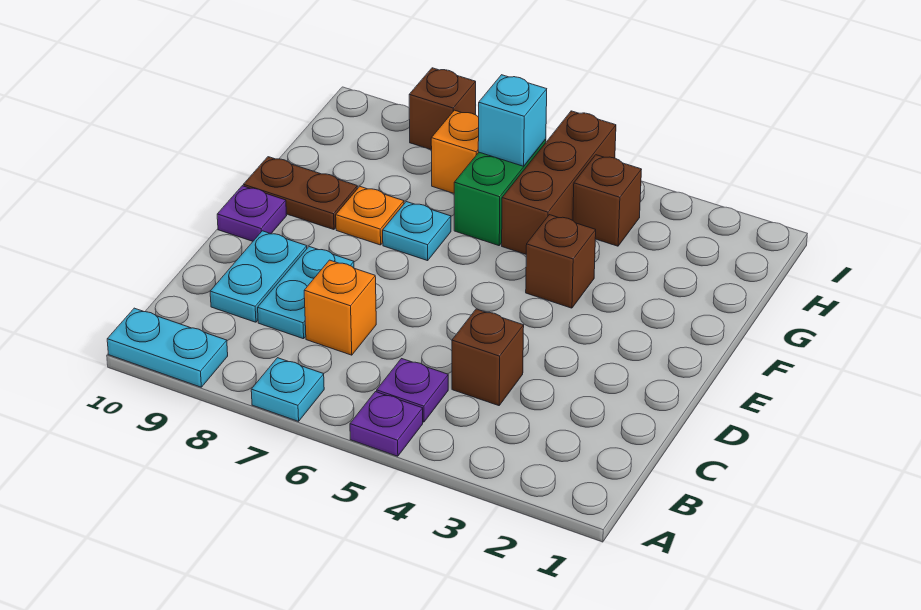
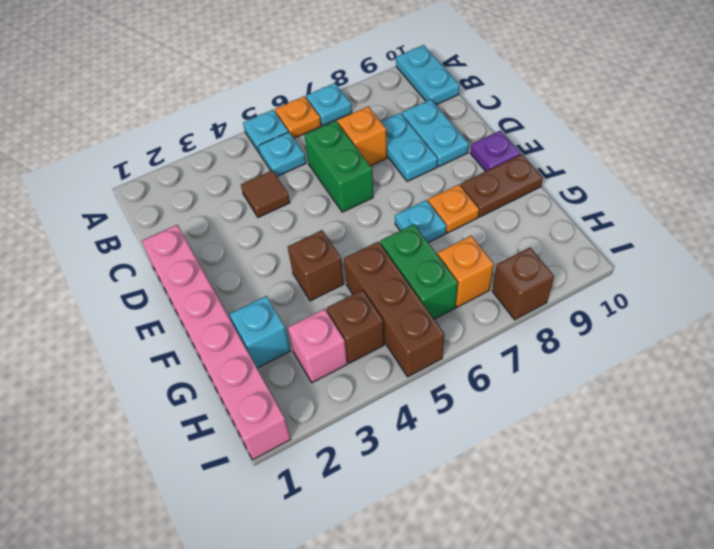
purple 1x1 plate [350,392,423,456] -> cyan 1x1 plate [243,110,288,153]
none -> orange 1x1 plate [275,96,321,138]
cyan 1x2 plate [107,308,228,387] -> cyan 1x2 plate turned to [396,45,460,105]
purple 1x1 plate [377,359,448,422] -> cyan 1x1 plate [258,132,306,176]
brown 1x1 brick [452,309,524,406] -> brown 1x1 tile [241,170,290,217]
none -> green 1x2 brick [304,121,373,212]
none -> pink 1x6 brick [142,225,291,460]
none -> pink 1x1 brick [288,309,347,383]
cyan 1x1 brick [478,75,547,166] -> cyan 1x1 brick moved to [230,296,290,368]

